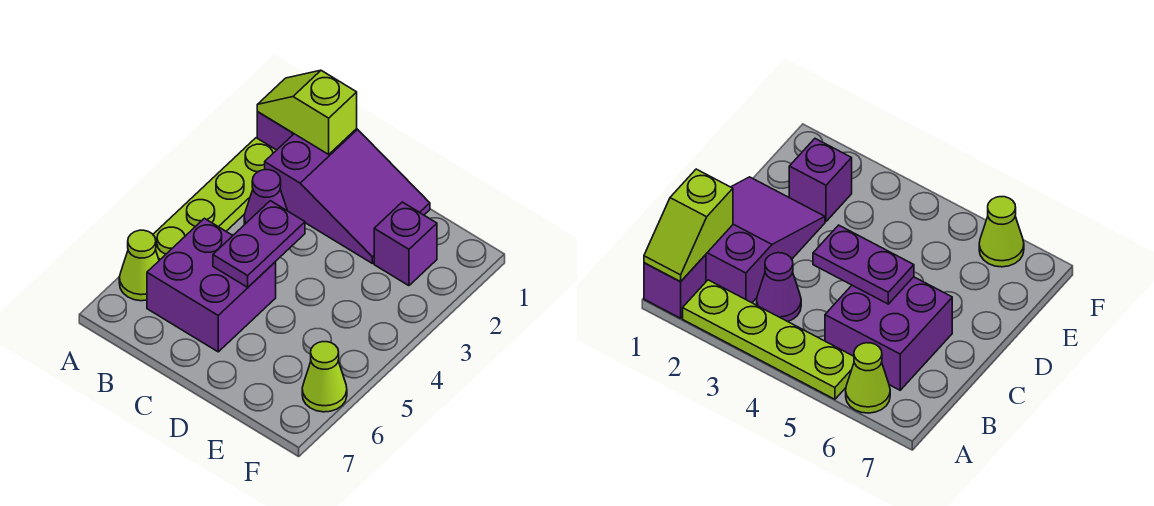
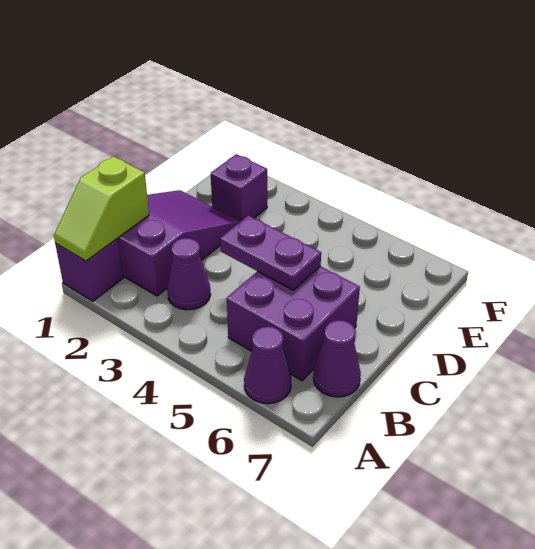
lime 1x4 plate [153,138,276,260] -> none
lime 1x1 cone [119,230,159,301] -> purple 1x1 cone [244,327,291,404]
none -> purple 1x1 cone [313,320,361,397]
lime 1x1 cone [302,342,347,412] -> none

